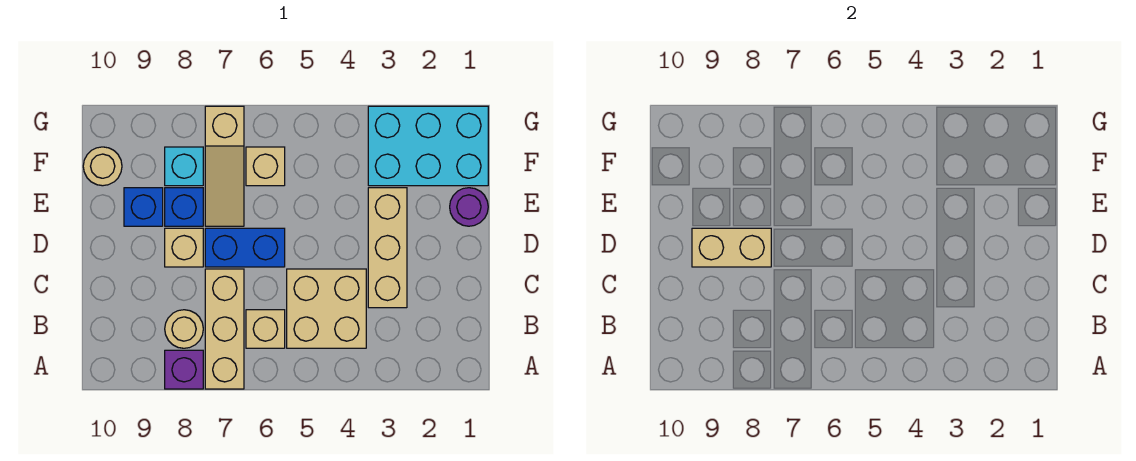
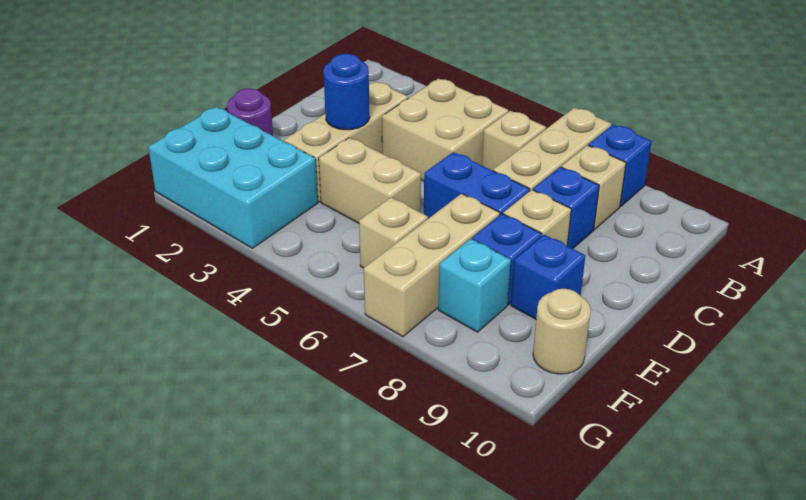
purple 1x1 brick [165,350,203,389] -> blue 1x1 brick [589,124,652,206]
tan 1x1 round brick [165,310,203,348] -> tan 1x1 brick [561,145,626,229]
none -> blue 1x1 brick [533,167,599,249]
none -> blue 1x1 round brick [323,54,370,130]
tan 1x2 brick [692,228,771,267] -> tan 1x2 brick moved to [319,138,421,223]
tan 1x3 slope [205,106,244,226] -> tan 1x3 brick [364,194,500,337]

